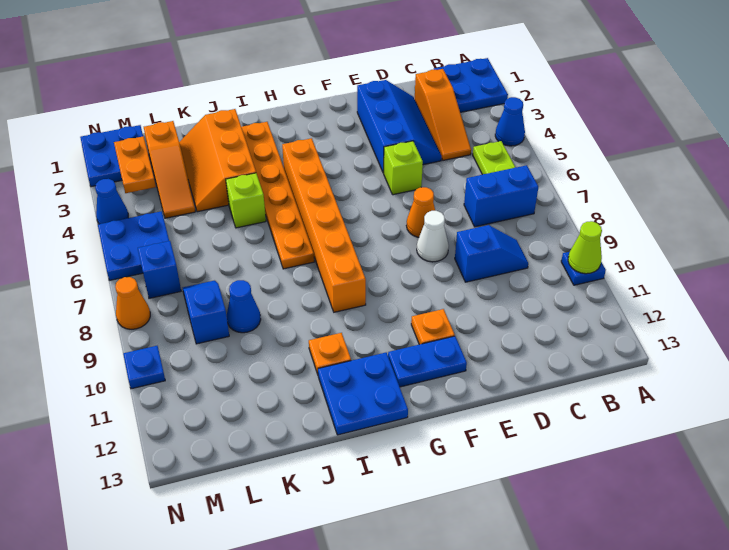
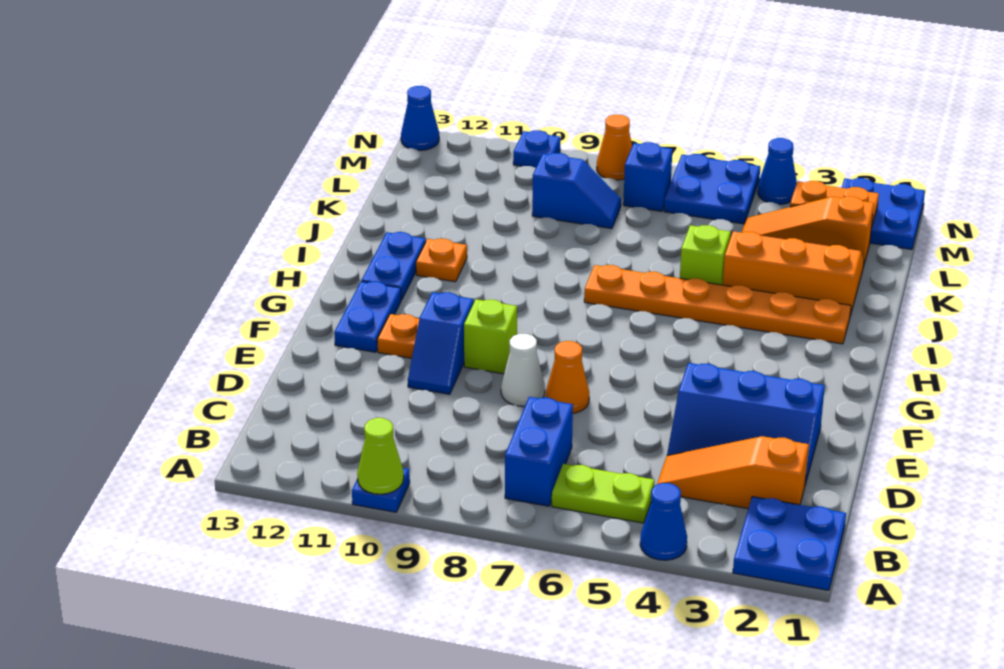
blue 1x2 slope [455,225,528,282] -> blue 1x2 slope moved to [408,292,473,394]
lime 1x1 brick [384,141,423,195] -> lime 1x1 brick moved to [464,299,517,374]
orange 1x6 brick [282,138,366,312] -> none
blue 2x2 plate [318,353,408,435] -> blue 1x2 plate [361,232,426,300]
blue 1x1 cone [227,280,261,333] -> blue 1x1 cone moved to [401,86,439,150]

